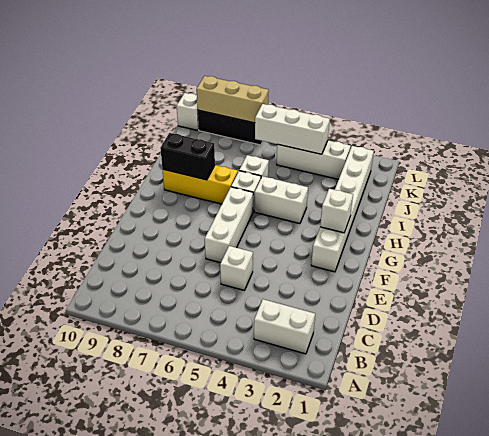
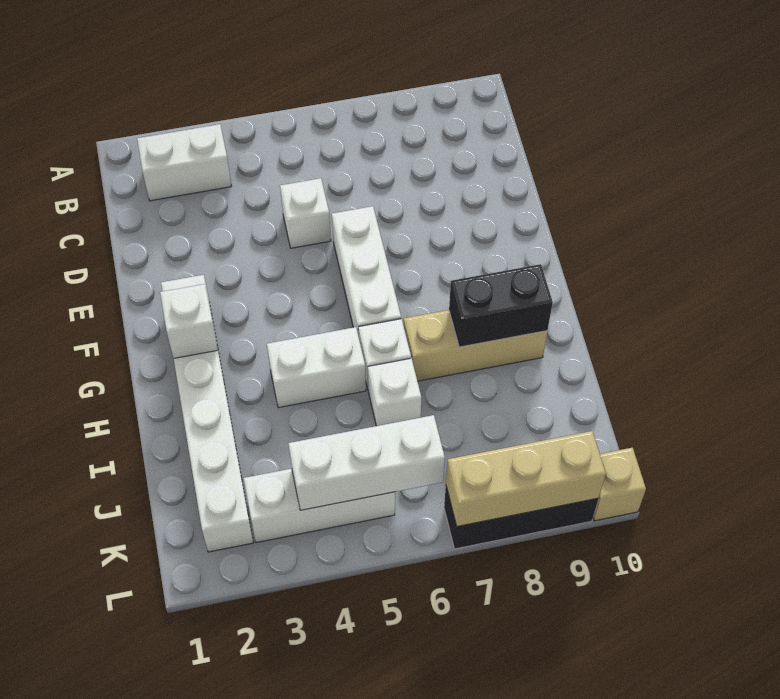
yellow 1x3 brick [162,165,238,204] -> tan 1x3 brick [404,310,548,381]
white 1x1 brick [177,93,199,130] -> tan 1x1 brick [593,448,646,521]

